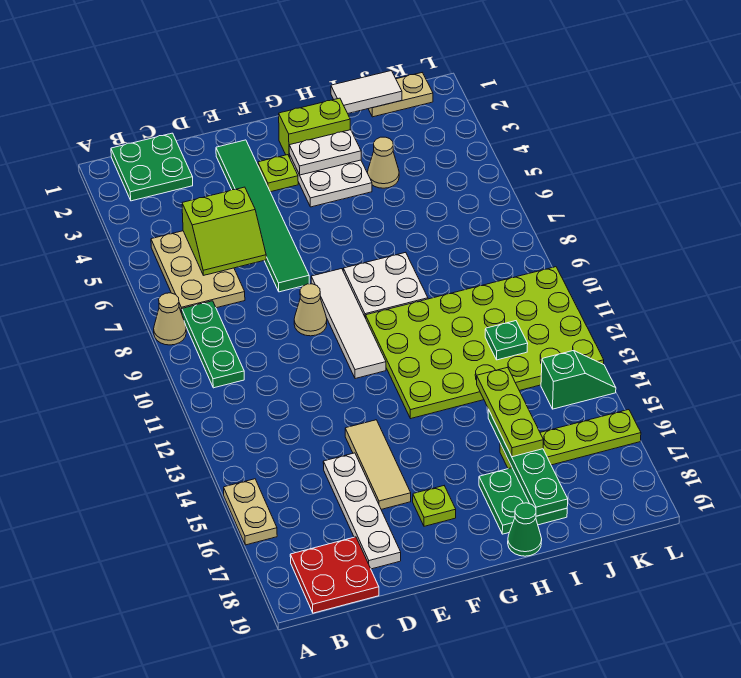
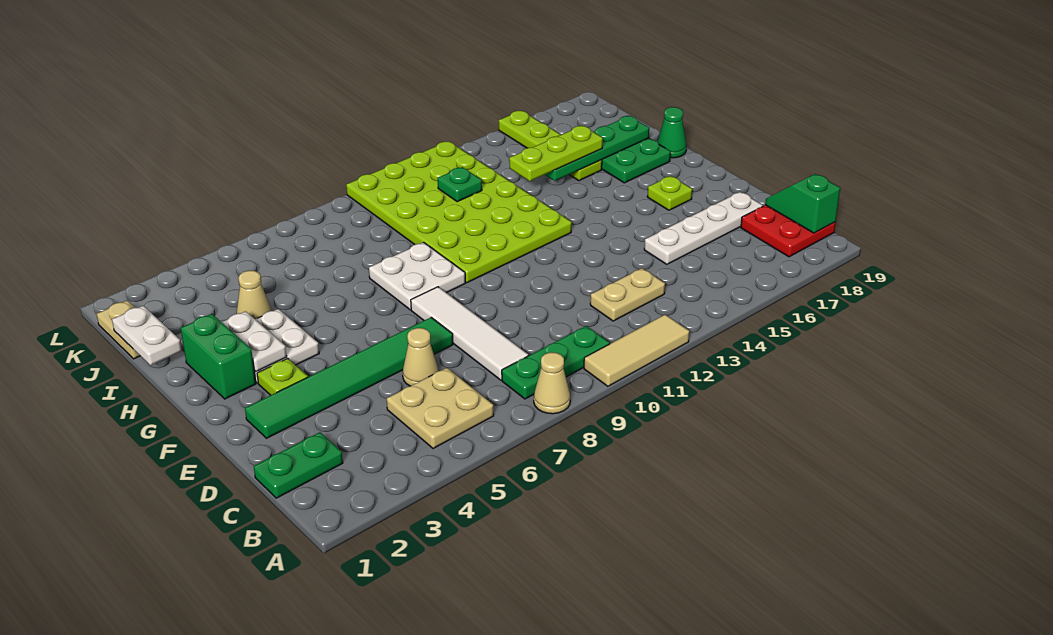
tan 1x2 plate [224,479,277,545] -> tan 1x2 plate moved to [590,268,665,321]
green 2x2 plate [111,133,193,201] -> green 1x2 plate [254,432,343,498]
tan 2x3 plate [151,231,245,313] -> tan 2x2 plate [387,368,494,449]
lime 2x2 slope [182,187,266,275] -> none
tan 1x1 cone [294,284,327,336] -> tan 1x1 cone moved to [403,328,439,386]
tan 1x3 tile [345,420,411,509] -> tan 1x3 tile moved to [584,315,689,386]
white 1x4 tile [311,269,386,379] -> white 1x4 tile turned to [411,287,528,380]
lime 1x2 brick [279,98,350,157] -> green 1x2 brick [181,314,256,399]
white 1x2 tile [331,71,402,113] -> white 1x2 plate [112,306,182,365]
green 1x2 slope [541,350,616,409] -> green 1x2 slope moved to [765,174,840,233]

